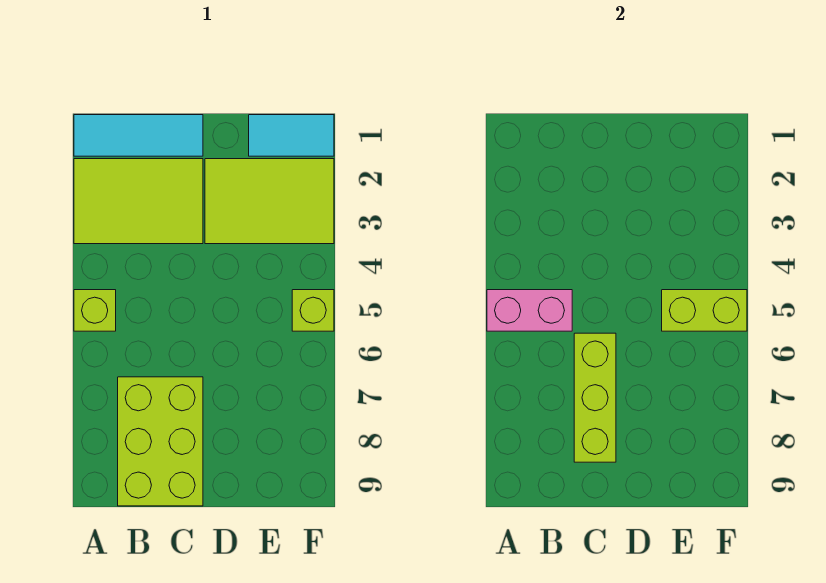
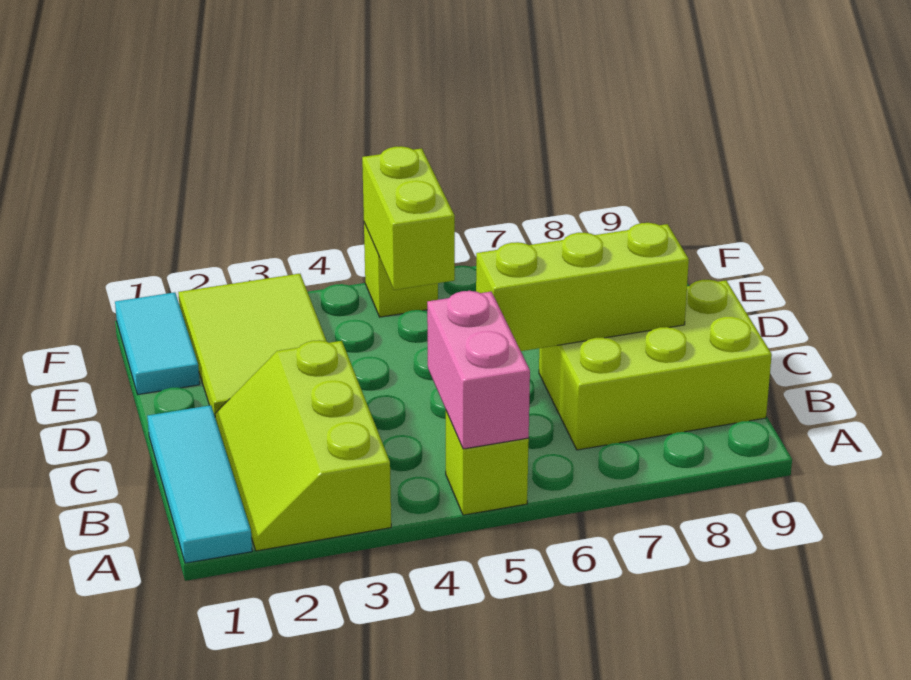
lime 2x3 tile [74,159,203,244] -> lime 2x3 slope [215,340,391,551]

